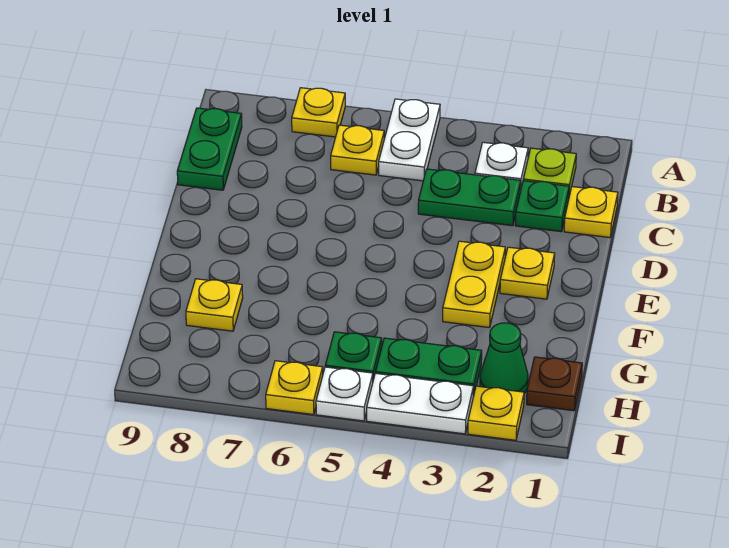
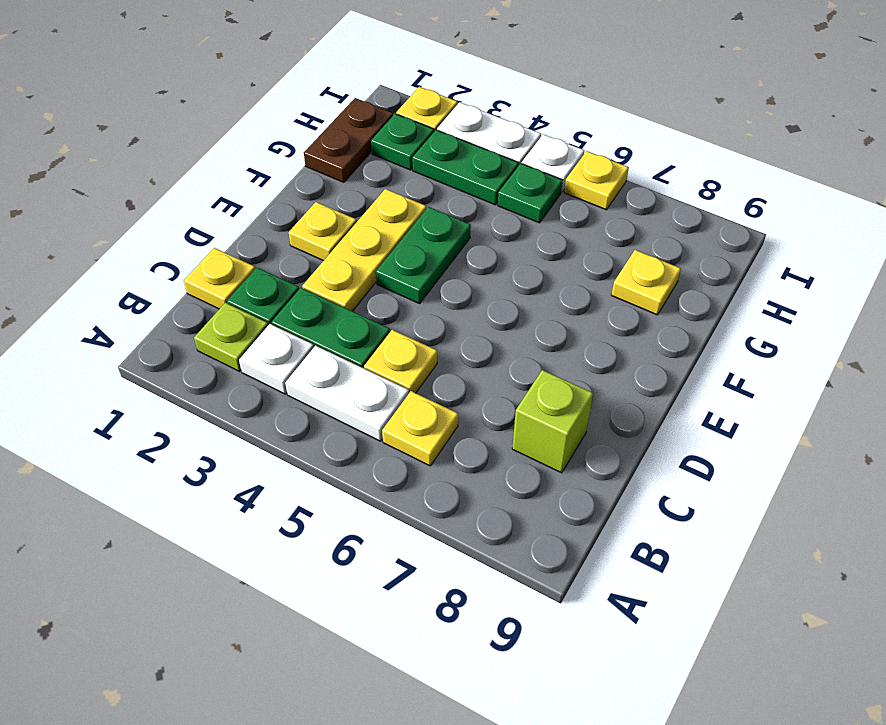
white 1x2 plate [379,99,440,181] -> white 1x2 plate turned to [285,346,409,441]
yellow 1x1 plate [292,88,345,137] -> yellow 1x1 plate moved to [364,330,437,393]
green 1x2 plate [177,108,242,190] -> green 1x2 plate moved to [376,207,471,304]
none -> lime 1x1 brick [512,370,593,473]
yellow 1x2 plate [443,241,505,328] -> yellow 1x3 plate [302,189,426,311]
brown 1x1 plate [527,357,582,411] -> brown 1x2 plate [304,98,393,182]
green 1x1 cone [480,323,528,393] -> green 1x1 plate [371,114,434,170]

